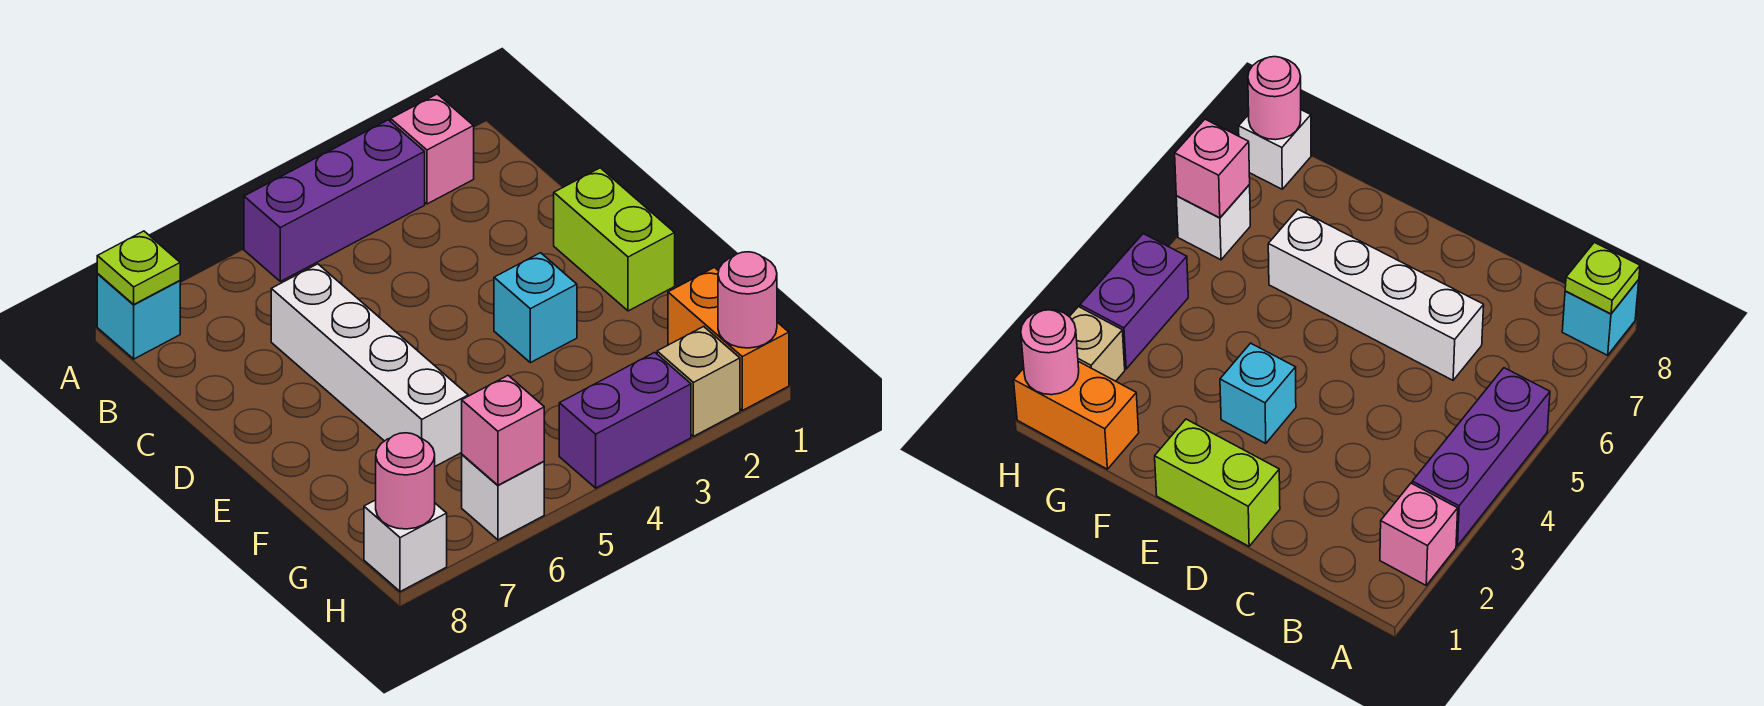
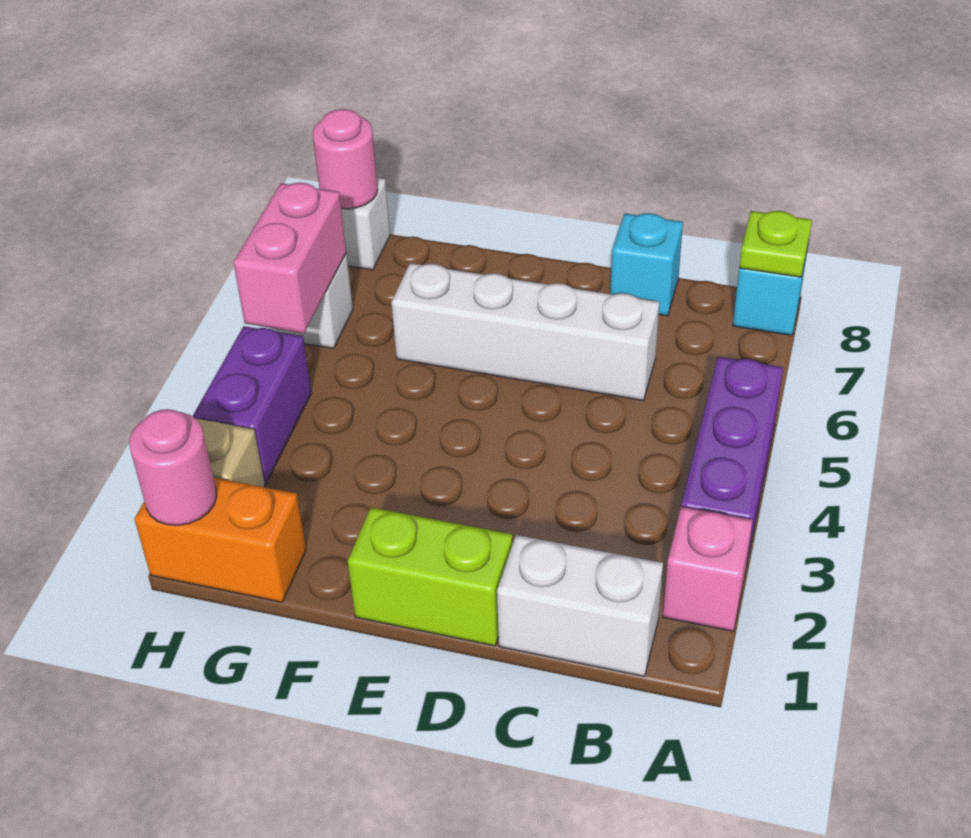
none -> white 1x2 brick [497,535,663,676]
cyan 1x1 brick [494,253,577,363] -> cyan 1x1 brick moved to [610,213,683,316]
pink 1x1 brick [462,376,544,485] -> pink 1x2 brick [233,183,346,333]

